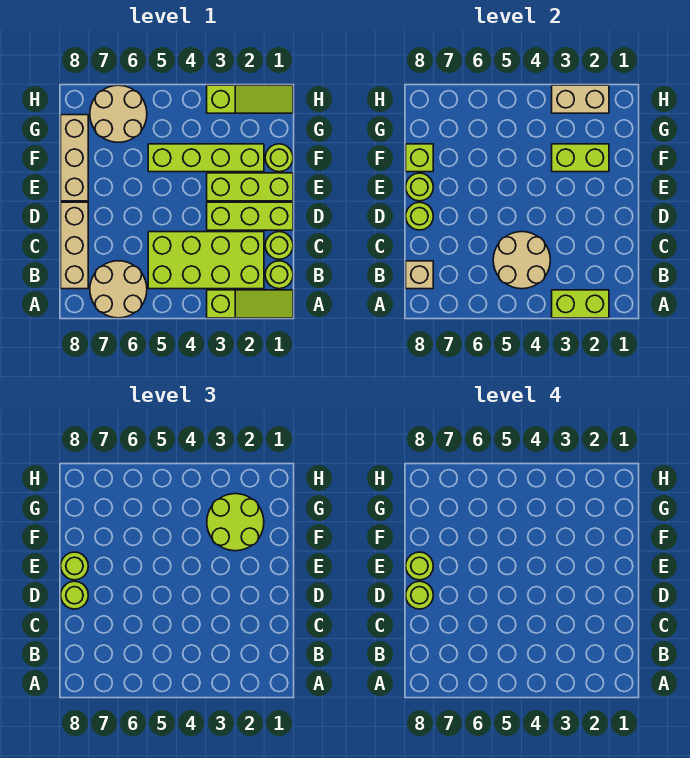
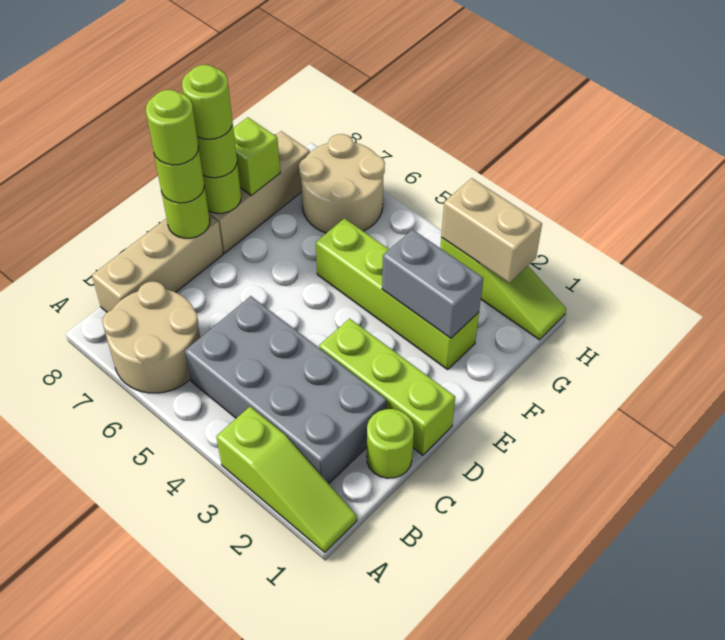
lime 1x2 brick [552,290,609,318] -> none
lime 1x1 round brick [265,261,293,289] -> none
lime 2x4 brick [148,232,264,289] -> grey 2x4 brick [185,296,387,484]
tan 2x2 round brick [493,232,550,289] -> none
tan 1x1 brick [406,261,433,289] -> none
lime 1x3 brick [207,173,293,201] -> none
lime 1x1 round brick [265,144,293,172] -> none
lime 1x2 brick [552,144,609,172] -> grey 1x2 brick [382,230,483,338]
lime 2x2 round brick [207,494,264,551] -> none

